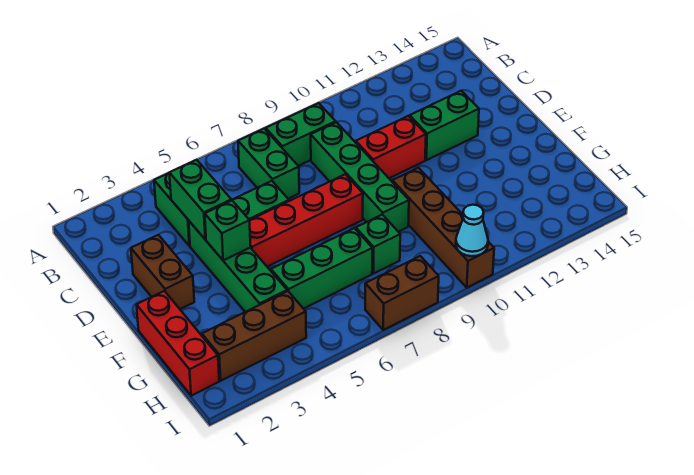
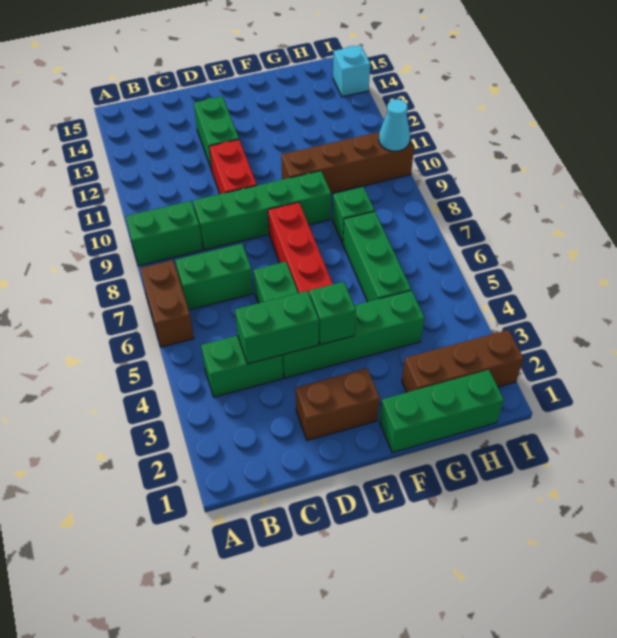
green 1x2 brick [266,103,336,166] -> green 1x2 brick turned to [126,201,203,266]
red 1x3 brick [137,291,219,396] -> green 1x3 brick [380,370,504,453]
brown 1x3 brick [202,291,306,381] -> brown 1x3 brick turned to [402,330,524,392]
brown 1x2 brick [365,256,439,330] -> brown 1x2 brick moved to [140,260,194,347]
none -> cyan 1x1 brick [333,45,370,97]

